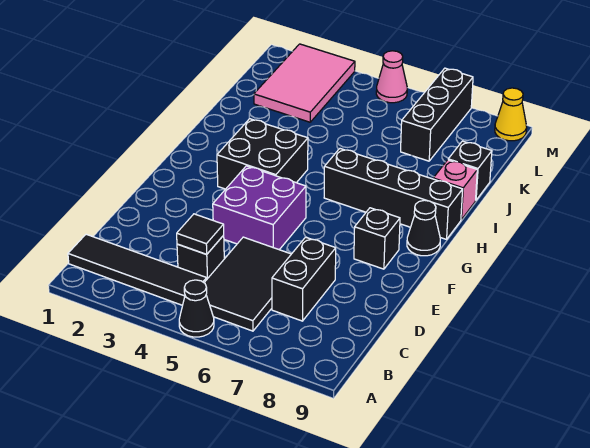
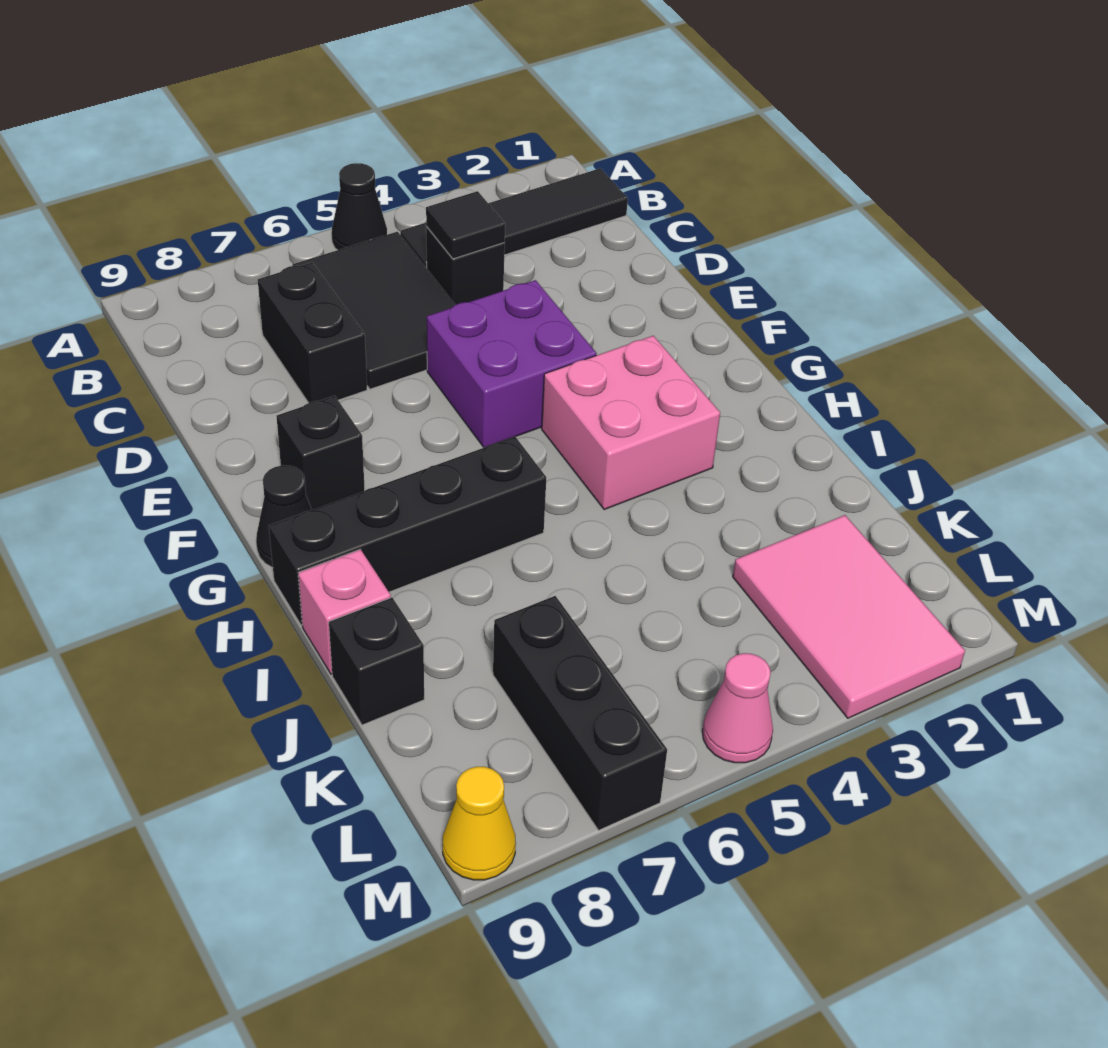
black 2x2 brick [217,119,308,189] -> pink 2x2 brick [542,336,720,510]

